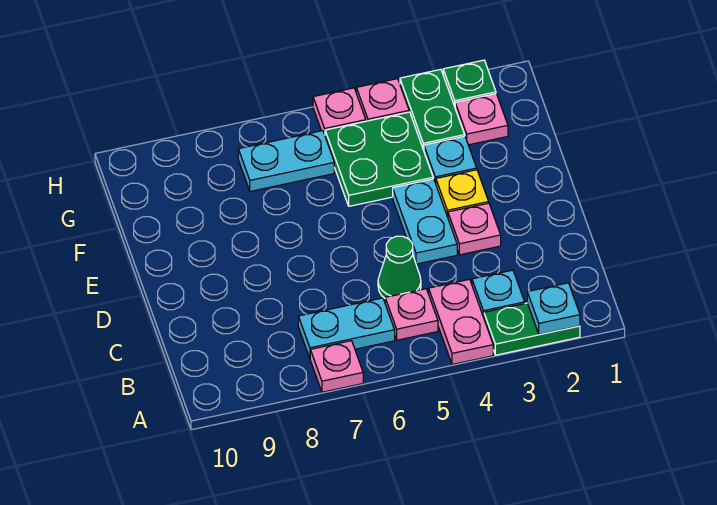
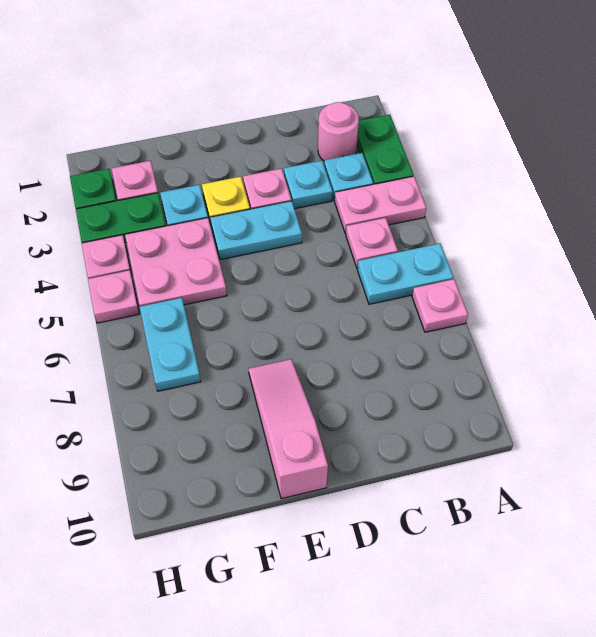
cyan 1x1 plate [527,283,580,334] -> cyan 1x1 plate moved to [284,161,333,209]
none -> pink 1x1 round brick [318,102,359,161]
cyan 1x2 plate [298,298,395,358] -> cyan 1x2 plate turned to [357,244,454,304]
green 1x1 cone [378,236,421,298] -> none
none -> pink 1x3 slope [249,359,328,499]
green 2x2 plate [325,112,433,206] -> pink 2x2 plate [125,218,227,306]

